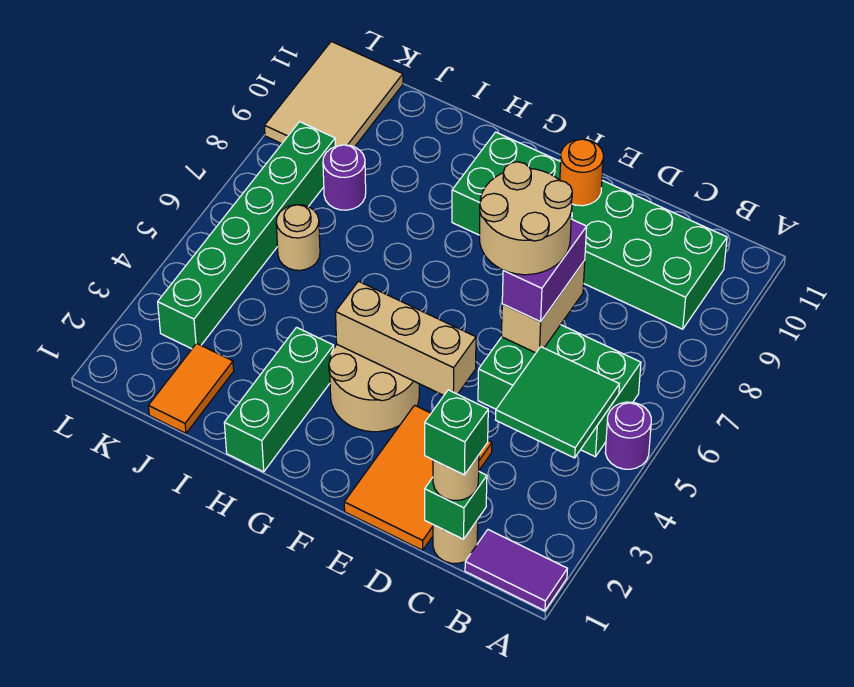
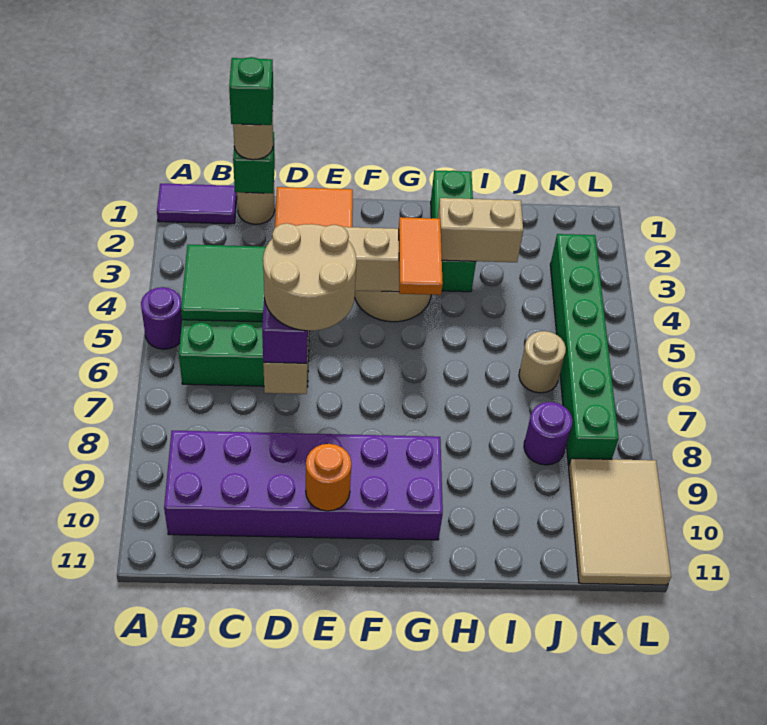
green 2x6 brick [452,132,727,329] -> purple 2x6 brick [164,431,443,540]
none -> tan 1x2 brick [438,198,523,262]
orange 1x2 tile [148,343,234,433] -> orange 1x2 tile moved to [399,217,443,295]

